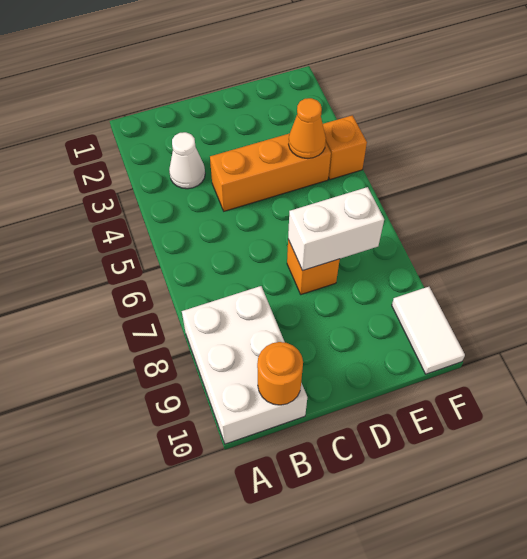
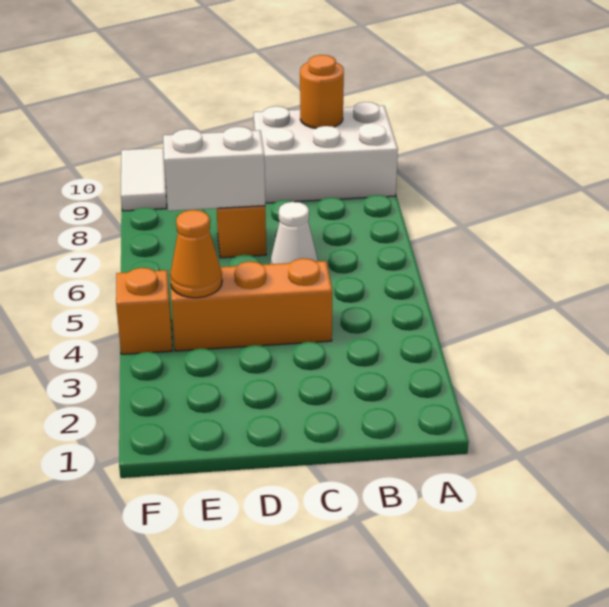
white 2x3 brick [182,286,307,444] -> white 2x3 brick turned to [254,102,398,203]
white 1x1 cone [169,132,205,189] -> white 1x1 cone moved to [271,202,318,264]

